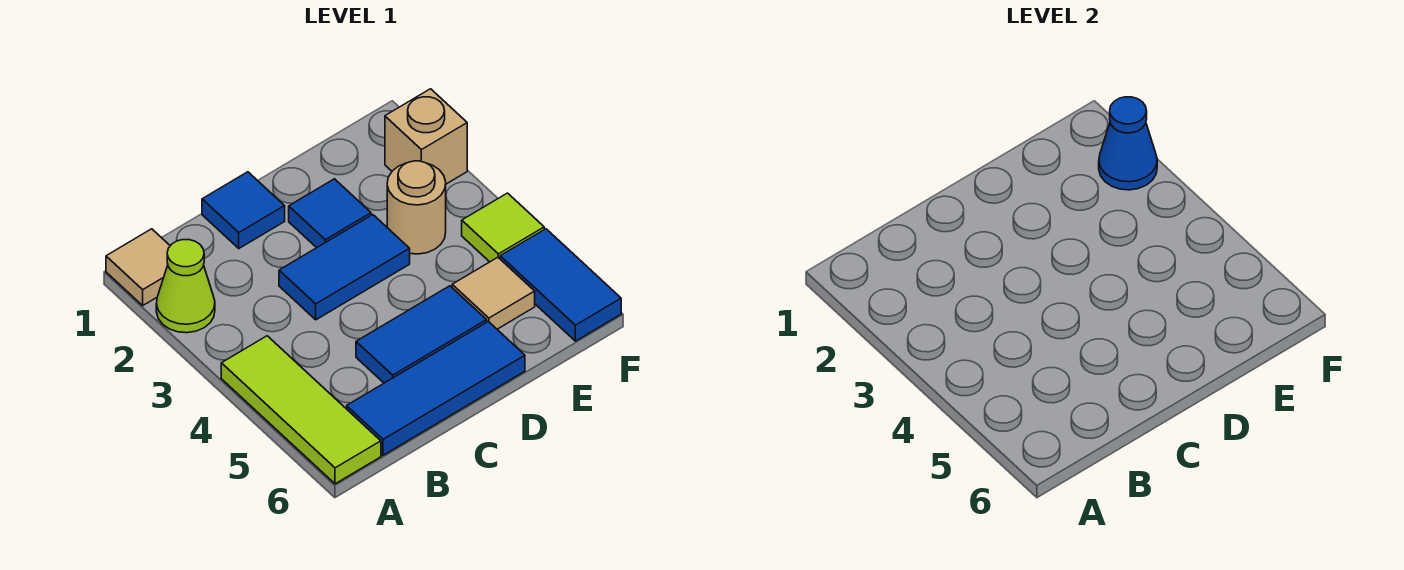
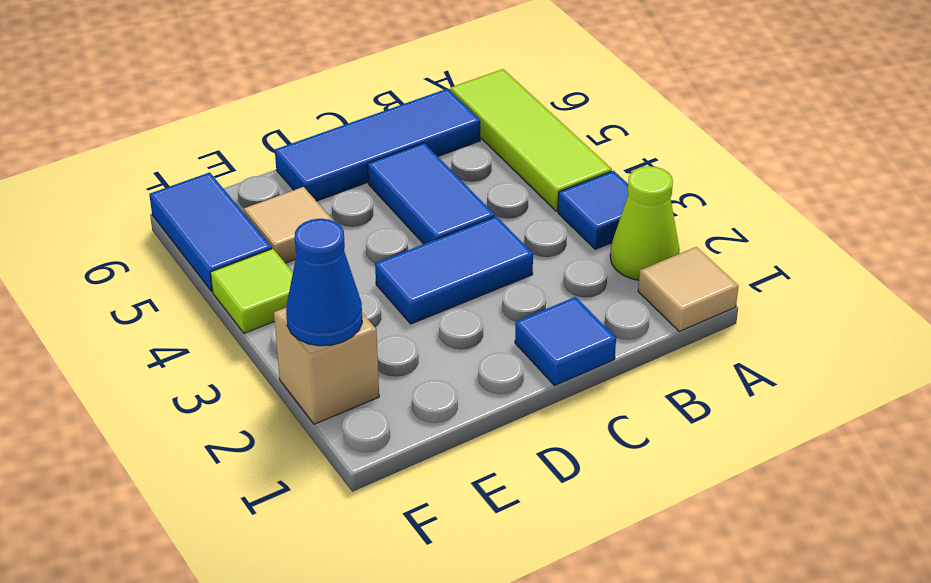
blue 1x2 tile [356,286,487,383] -> blue 1x2 tile turned to [368,143,495,244]
blue 1x1 tile [289,179,371,248] -> blue 1x1 tile moved to [558,171,628,249]
tan 1x1 round brick [387,161,446,254] -> none

